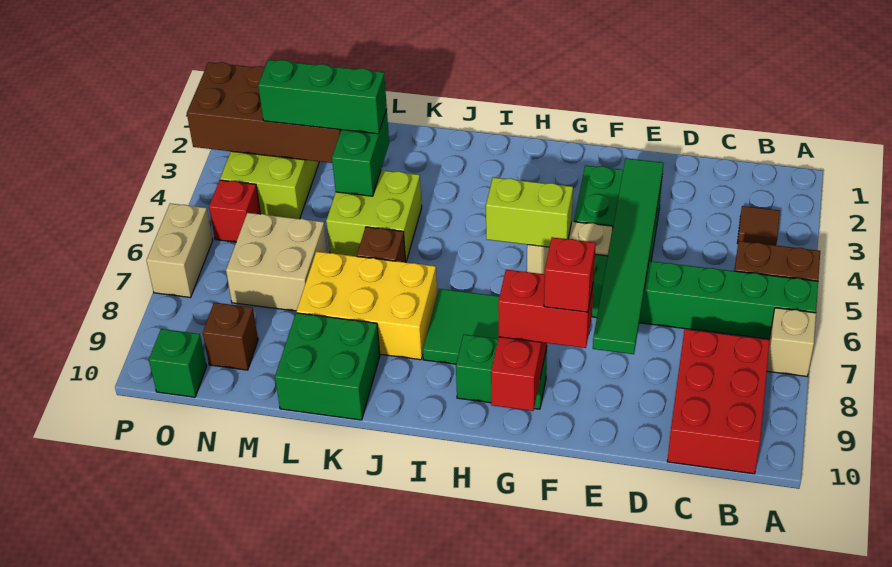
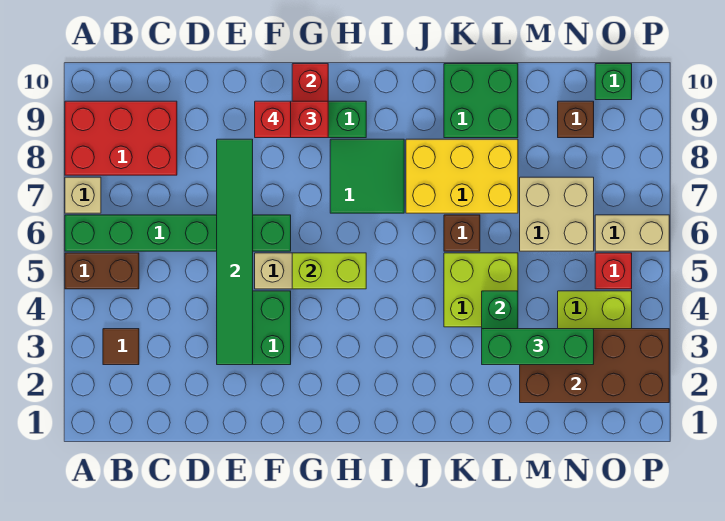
red 2x3 brick [667,329,770,474] -> red 2x3 brick turned to [65,101,177,175]
tan 1x2 brick [146,203,213,298] -> tan 1x2 brick turned to [595,215,669,251]

